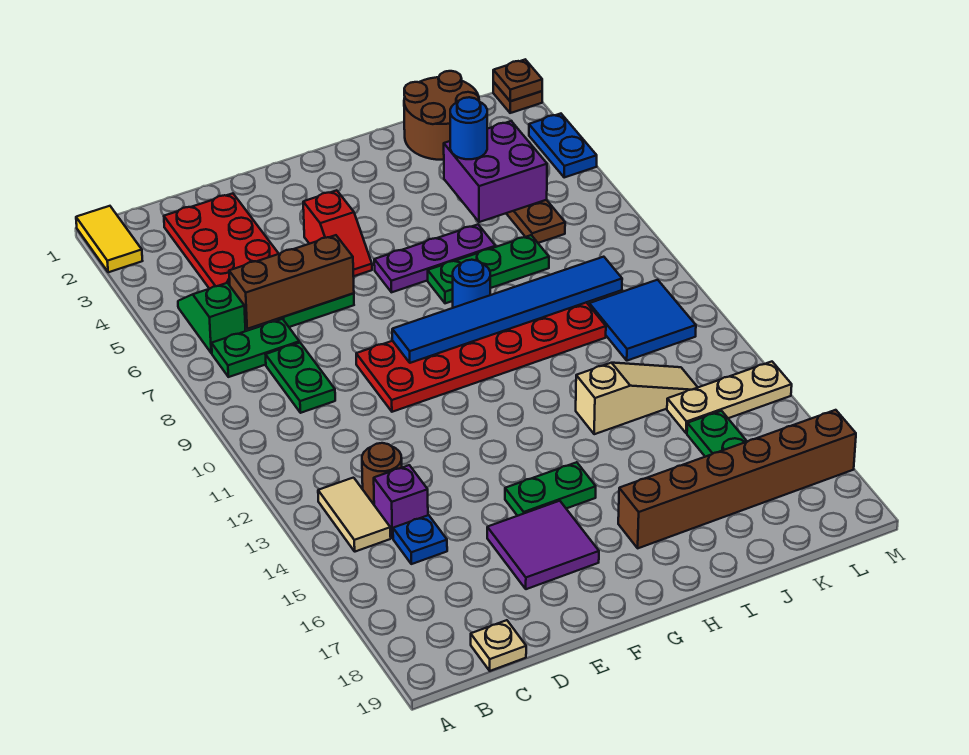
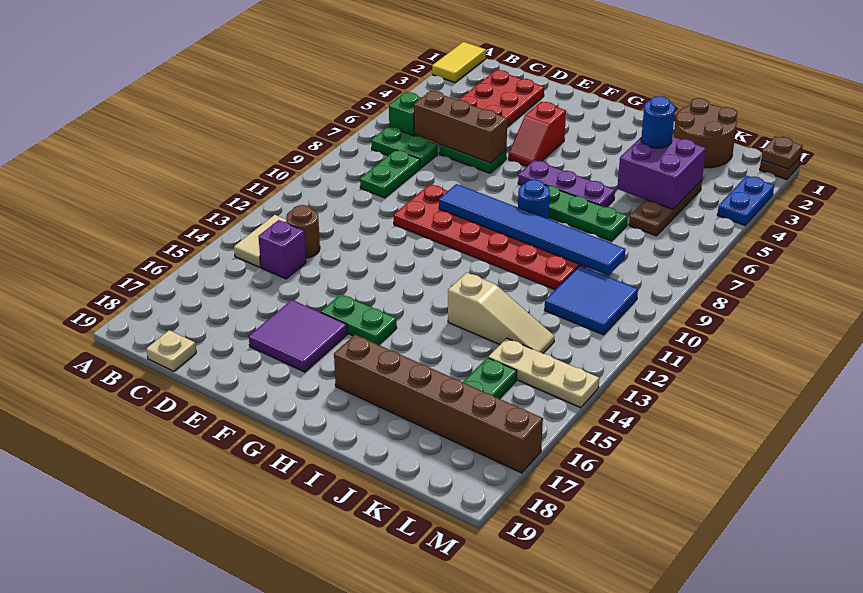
blue 1x1 plate [393,515,447,564] -> none

